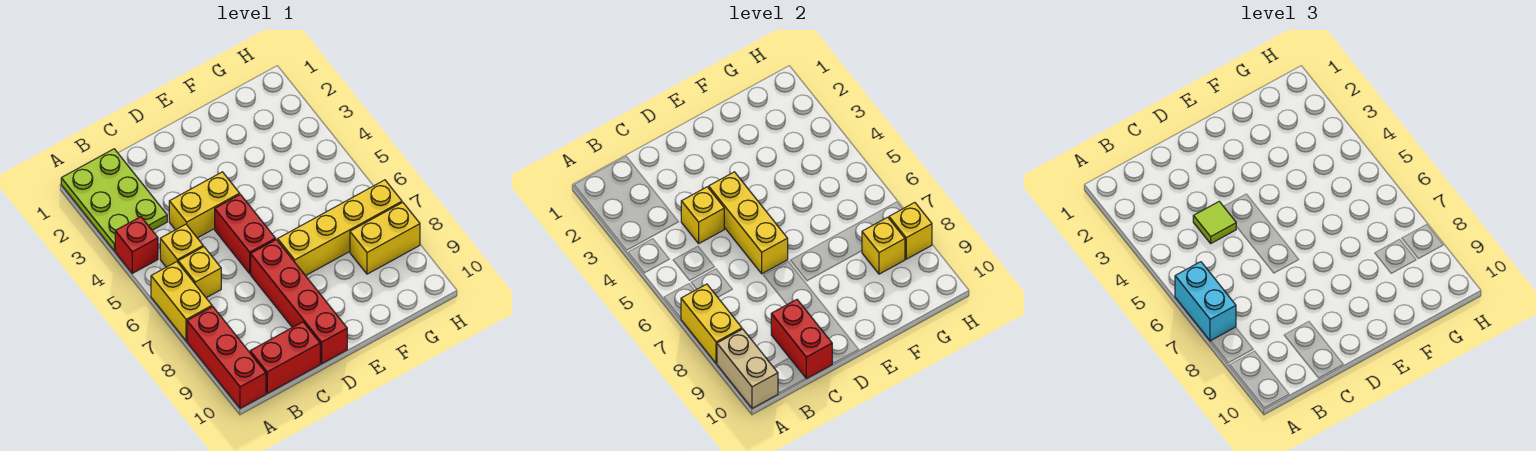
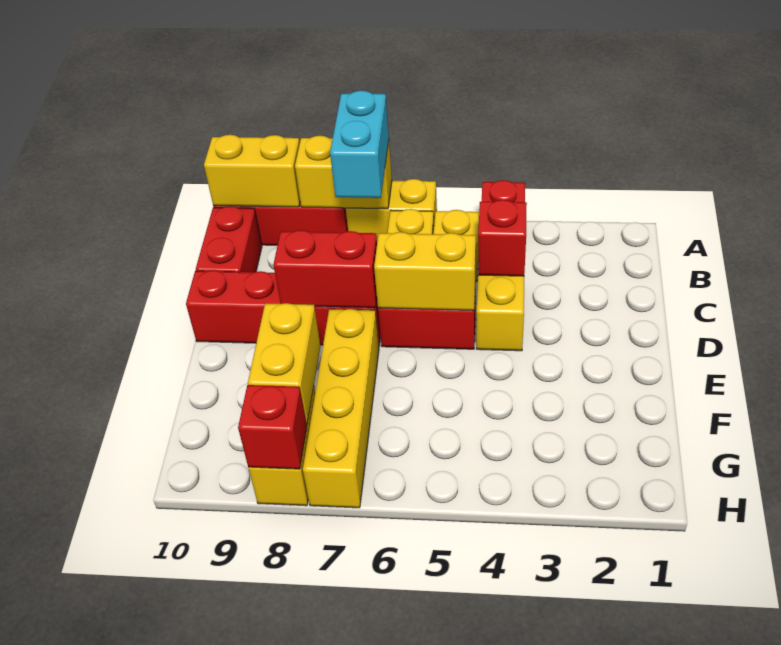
lime 2x3 plate [61,149,167,251] -> none
cyan 1x2 brick [1175,262,1236,341] -> cyan 1x2 brick turned to [330,91,389,198]
tan 1x2 brick [717,329,778,408] -> yellow 1x2 brick [204,135,300,207]
yellow 1x1 brick [681,187,724,243] -> red 1x1 brick [478,200,527,276]
lime 1x1 tile [1193,202,1236,243] -> none
red 1x2 brick [771,300,832,379] -> red 1x2 brick moved to [274,230,377,308]
yellow 1x3 brick [709,172,788,274] -> yellow 1x2 brick [374,232,476,310]
yellow 1x1 brick [862,217,905,274] -> yellow 1x2 brick [248,303,320,424]
yellow 1x1 brick [889,202,932,259] -> red 1x1 brick [238,385,307,469]

